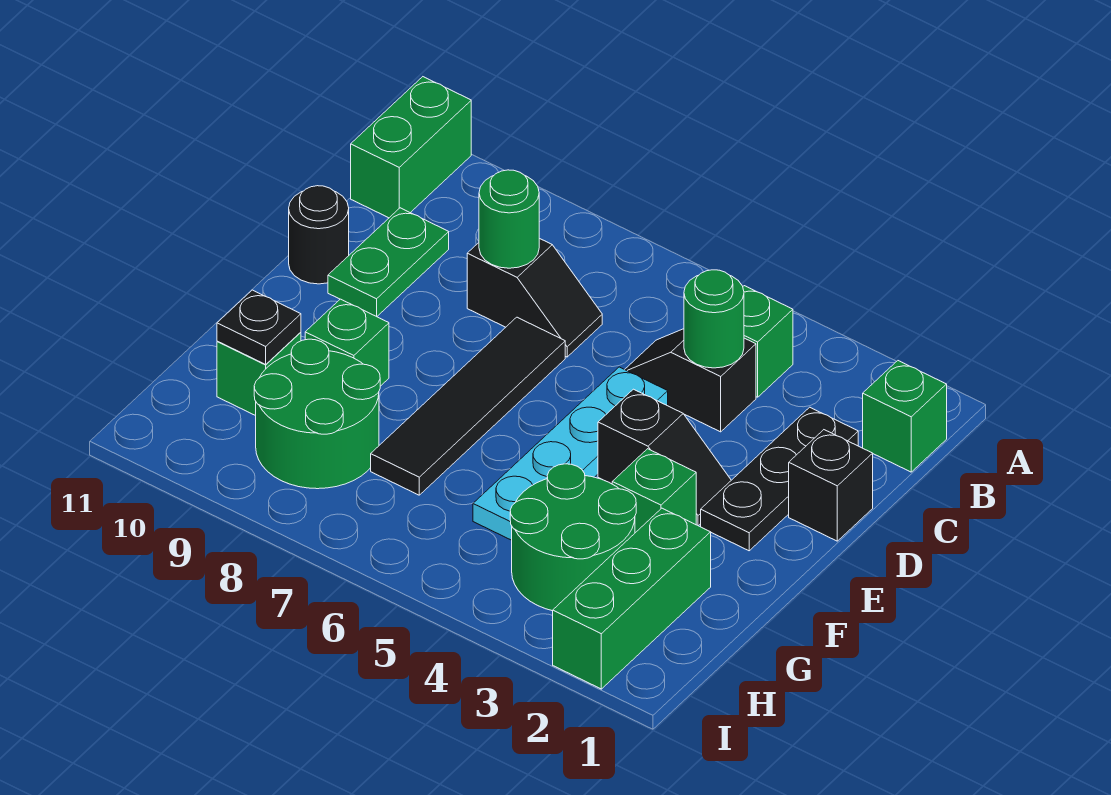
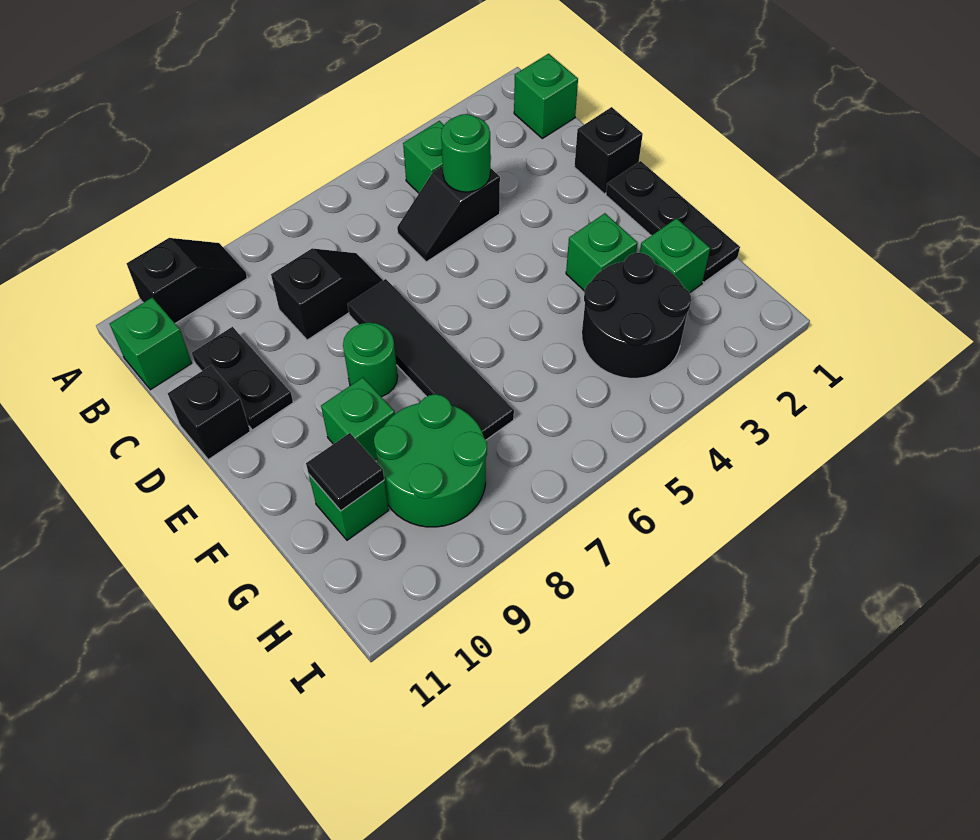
green 1x2 brick [351,77,471,218] -> green 1x1 brick [110,297,192,390]
black 1x3 plate [701,407,858,551] -> black 1x3 plate moved to [606,161,740,282]
green 1x1 round brick [479,170,539,268] -> green 1x1 round brick moved to [343,323,398,397]
green 1x2 plate [328,208,449,316] -> black 1x2 plate [192,327,293,430]
cyan 1x4 plate [473,367,668,540] -> none
black 1x1 round brick [289,186,349,284] -> black 1x1 brick [168,366,250,460]
black 1x2 slope [598,389,731,526] -> black 1x2 slope moved to [127,238,247,323]
green 1x3 brick [553,508,711,689] -> green 1x1 brick [640,218,710,293]
green 2x2 round brick [510,464,636,611] -> black 2x2 round brick [582,253,691,378]
black 1x1 plate [217,290,301,364] -> black 1x1 tile [306,433,384,511]

